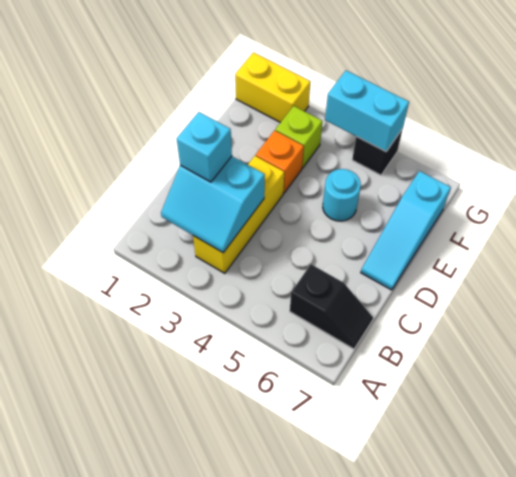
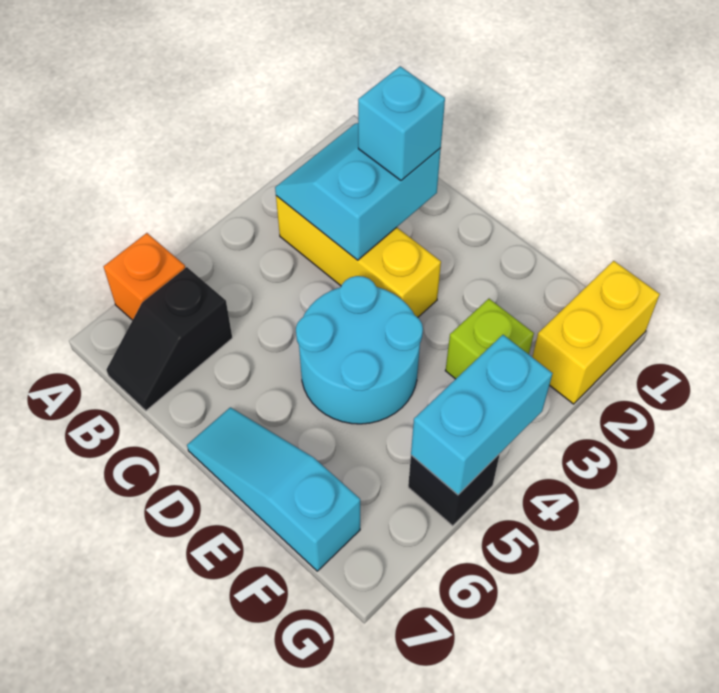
orange 1x1 brick [256,131,304,193] -> orange 1x1 brick moved to [103,233,185,320]
cyan 1x1 round brick [323,169,361,221] -> cyan 2x2 round brick [296,276,423,424]

